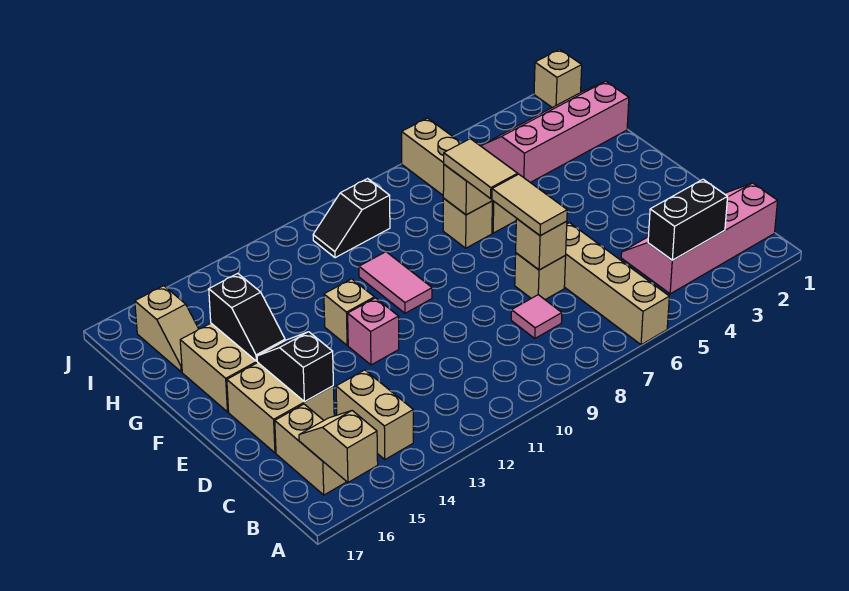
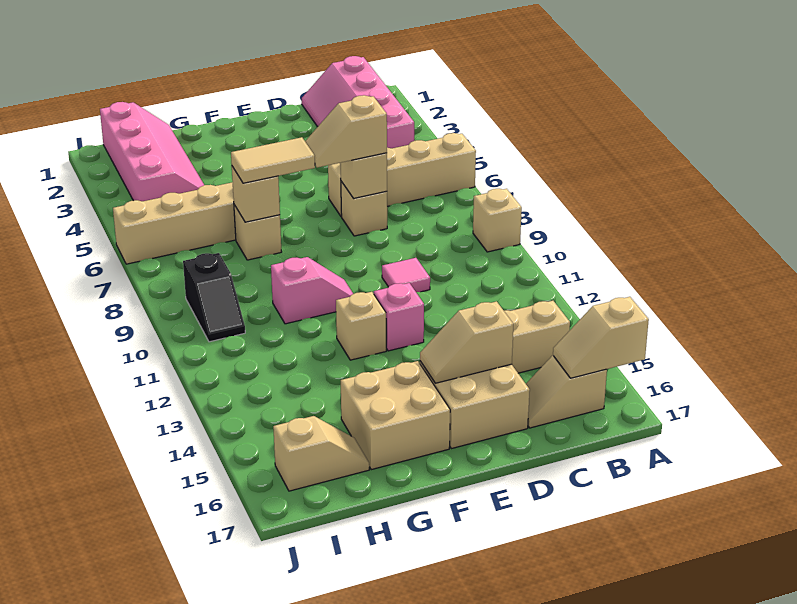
black 1x2 brick [648,179,728,260] -> none
tan 1x2 brick [275,404,347,495] -> tan 1x2 slope [526,356,607,428]
pink 1x1 tile [511,295,562,339] -> pink 1x1 tile moved to [382,258,430,292]
tan 1x2 tile [492,174,567,236] -> tan 1x2 slope [305,95,387,168]
black 1x2 slope [257,332,333,402] -> tan 1x2 slope [420,301,513,383]
pink 1x2 tile [359,252,432,313] -> pink 1x2 slope [271,257,353,324]
black 1x2 slope [209,273,285,361] -> none
pink 2x4 slope [481,81,629,183] -> pink 2x4 slope turned to [100,102,204,201]
tan 1x1 brick [534,49,582,108] -> tan 1x1 brick moved to [473,189,522,252]

